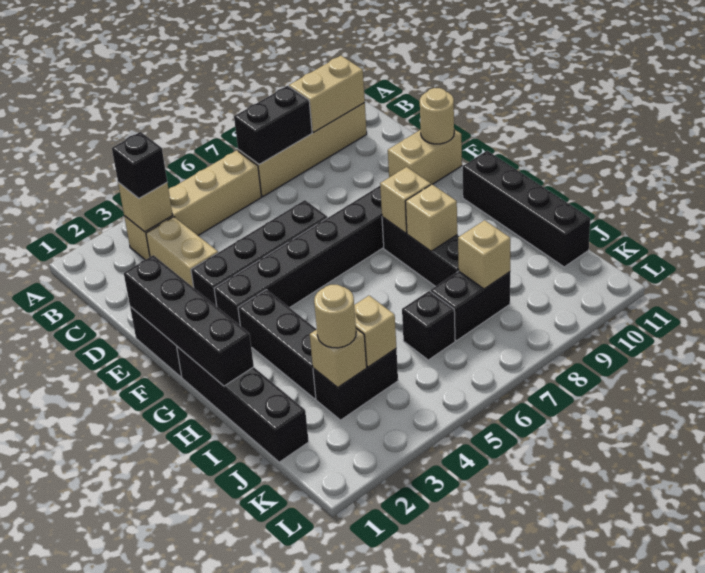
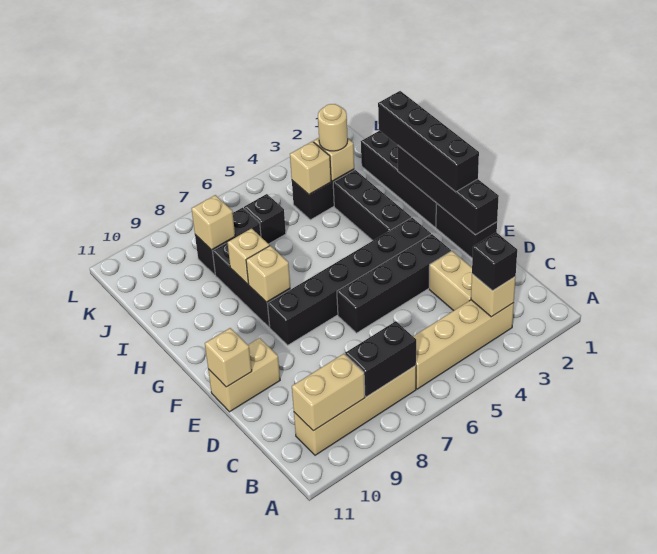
tan 1x1 round brick [420,88,454,144] -> tan 1x1 brick [205,328,252,387]
black 1x4 brick [463,151,590,267] -> black 1x4 brick moved to [378,91,479,192]

